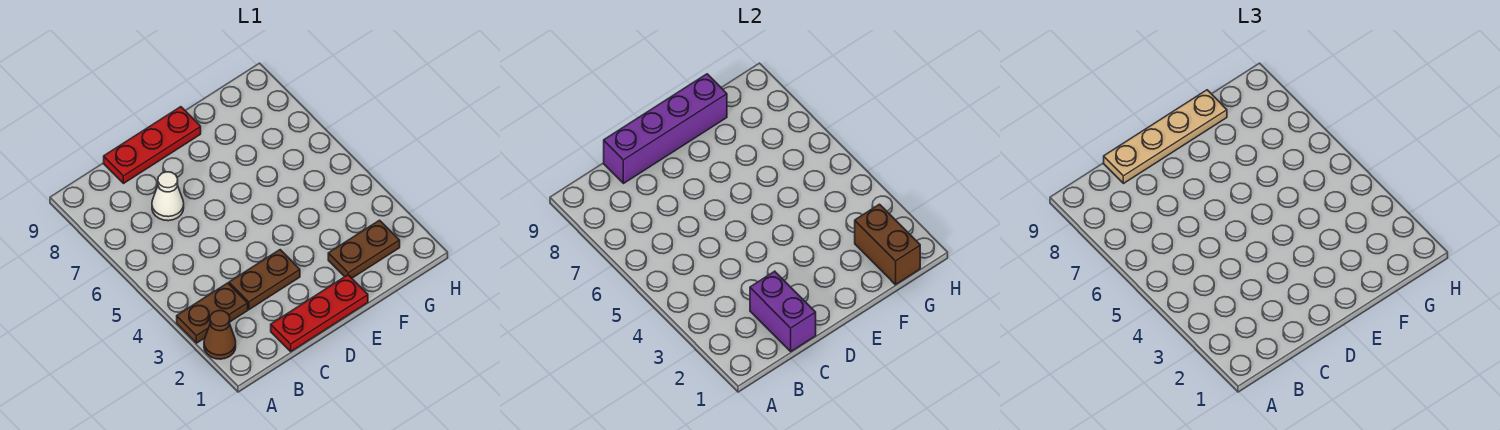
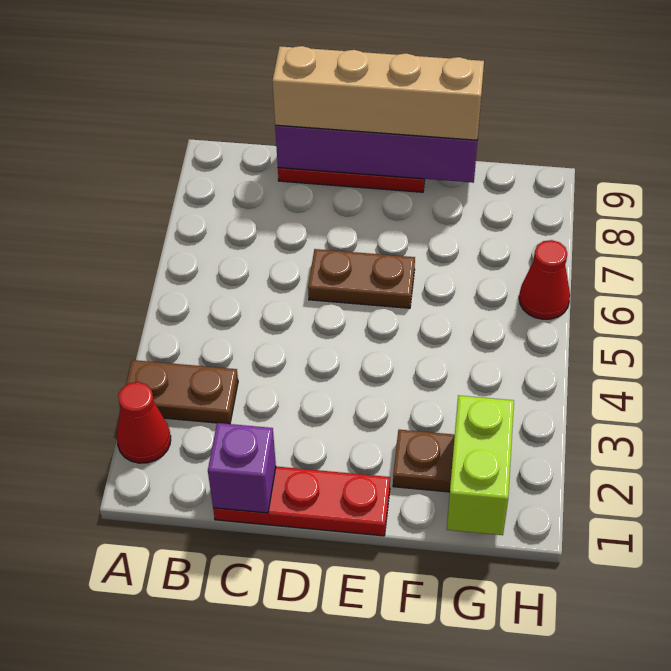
brown 1x1 cone [204,310,236,359] -> red 1x1 cone [117,382,171,463]
purple 1x2 brick [750,271,816,351] -> purple 1x1 brick [208,423,276,513]
brown 1x2 plate [229,250,300,310] -> brown 1x2 plate moved to [308,249,415,308]
white 1x1 cone [152,172,184,221] -> none
tan 1x4 plate [1104,90,1227,184] -> tan 1x4 brick [272,46,484,140]
brown 1x2 brick [855,204,920,285] -> lime 1x2 brick [447,395,514,535]
none -> red 1x1 cone [519,240,570,319]

